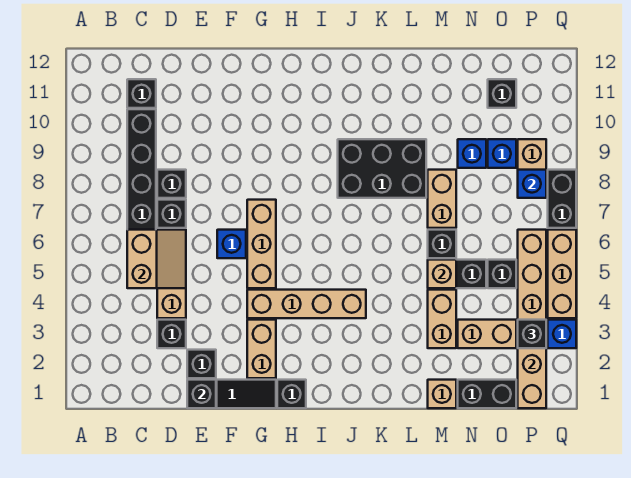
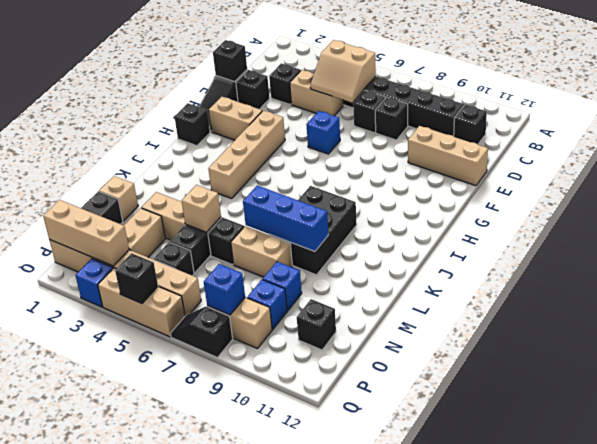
tan 1x3 brick [247,200,276,288] -> tan 1x3 brick moved to [408,126,488,186]
none -> blue 1x3 brick [243,186,328,252]
black 1x1 brick [518,320,546,348] -> black 1x1 brick moved to [115,253,158,304]
black 1x2 brick [548,170,576,228] -> black 1x2 slope [170,307,233,357]

